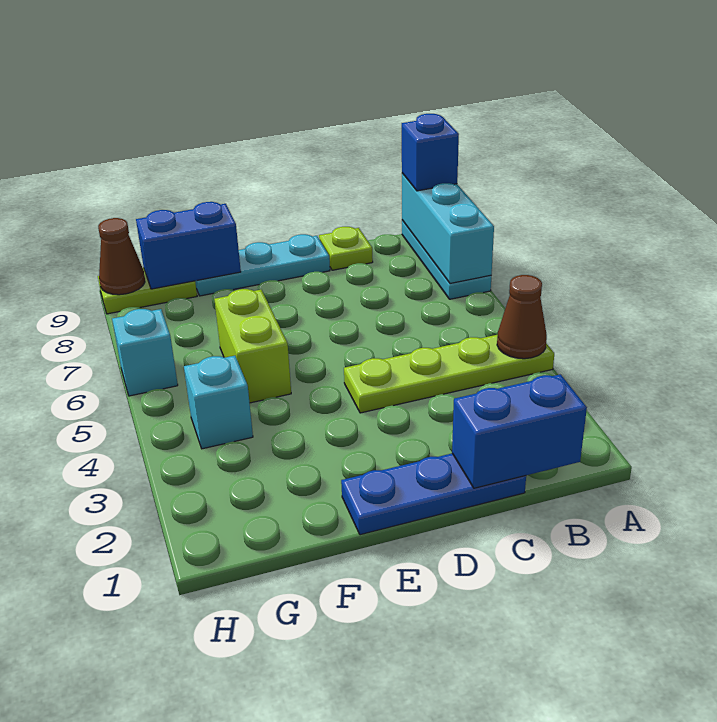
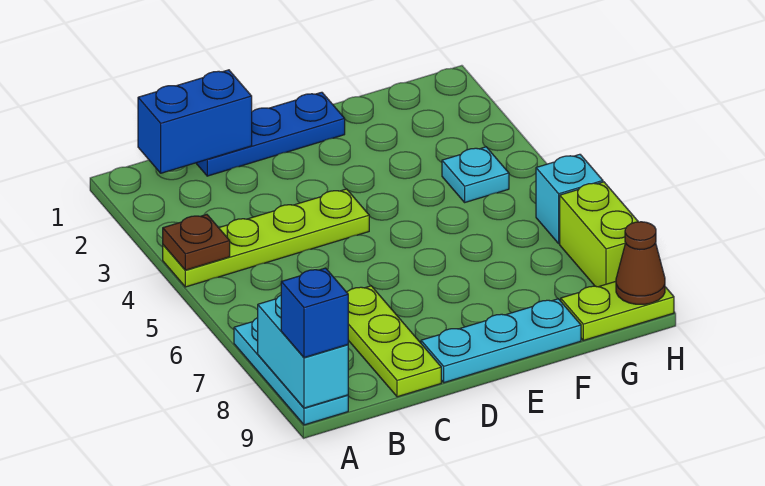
brown 1x1 cone [497,275,547,359] -> brown 1x1 plate [163,214,230,270]
cyan 1x3 brick [402,173,494,283] -> cyan 1x2 brick [258,295,348,408]
lime 1x1 plate [319,227,373,270] -> lime 1x3 plate [347,286,441,397]
lime 1x2 brick [214,289,291,403] -> lime 1x2 brick moved to [560,182,638,287]
blue 1x2 brick [136,202,241,289] -> none
cyan 1x1 brick [184,356,253,449] -> cyan 1x1 plate [442,147,509,202]

